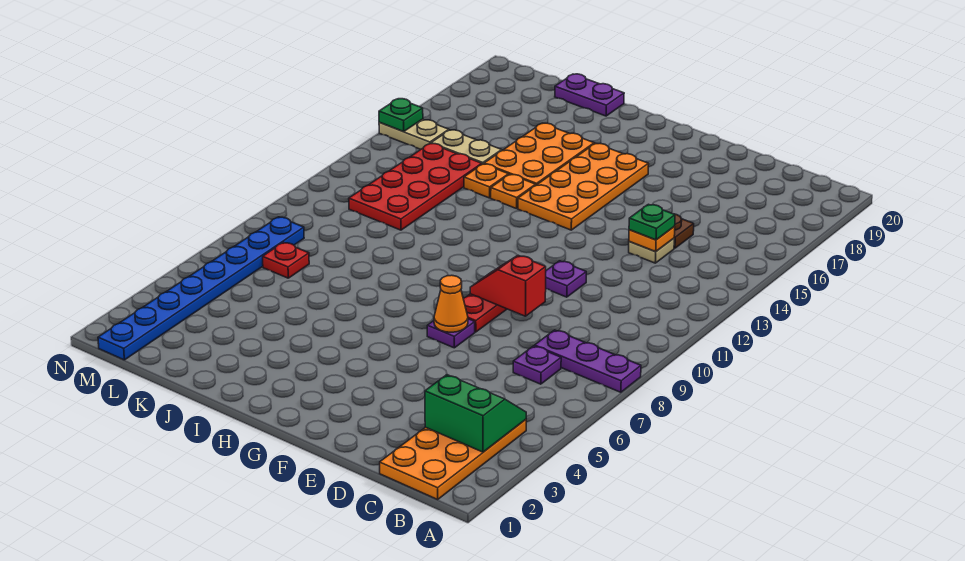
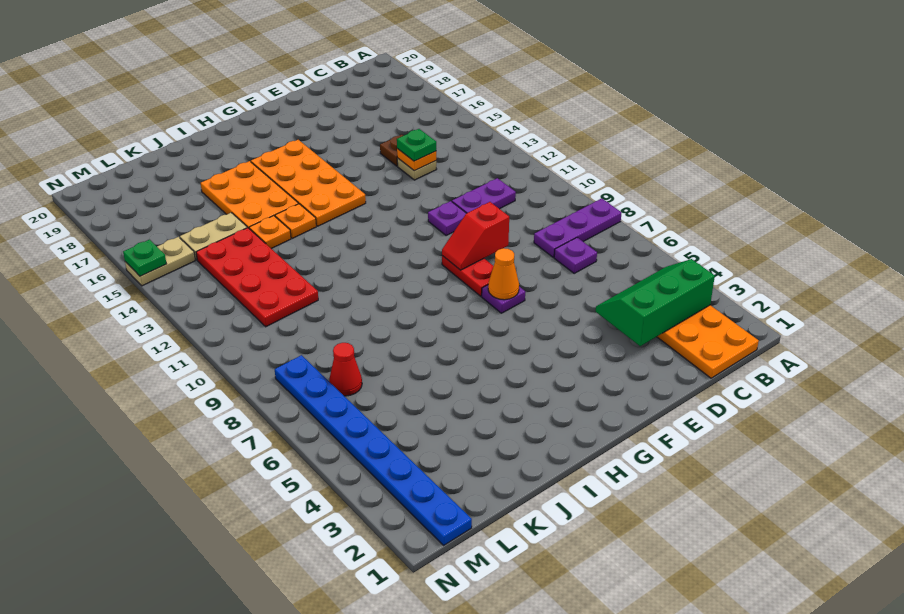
green 2x2 slope [425,375,526,452] -> green 2x3 slope [596,259,715,346]
purple 1x2 plate [555,74,624,116] -> purple 1x2 plate moved to [452,178,516,213]
red 1x1 plate [263,242,309,278] -> red 1x1 cone [329,343,362,396]

